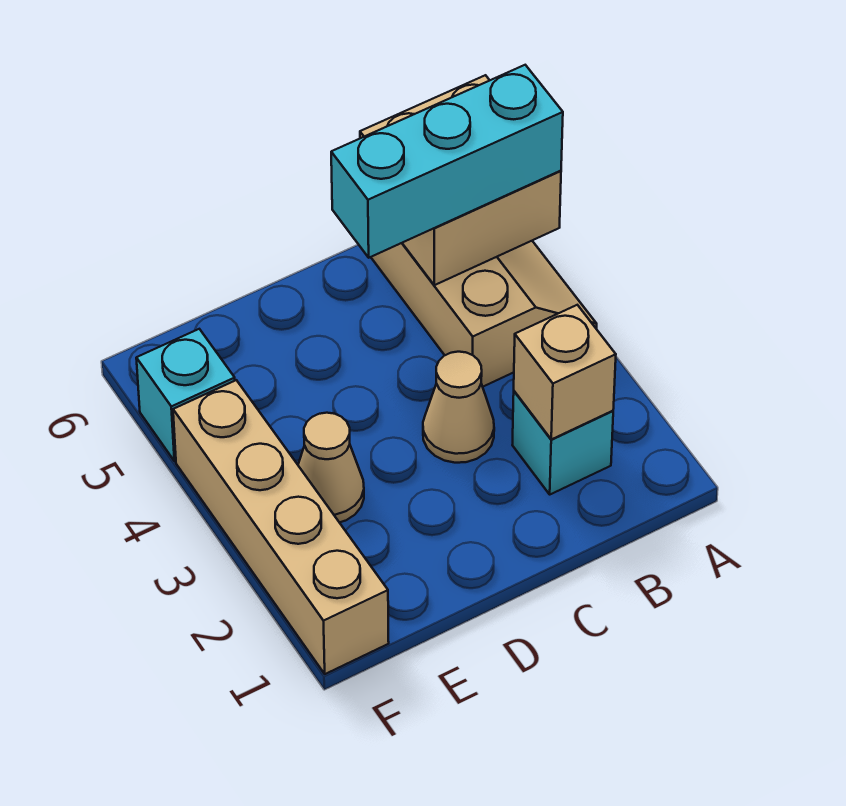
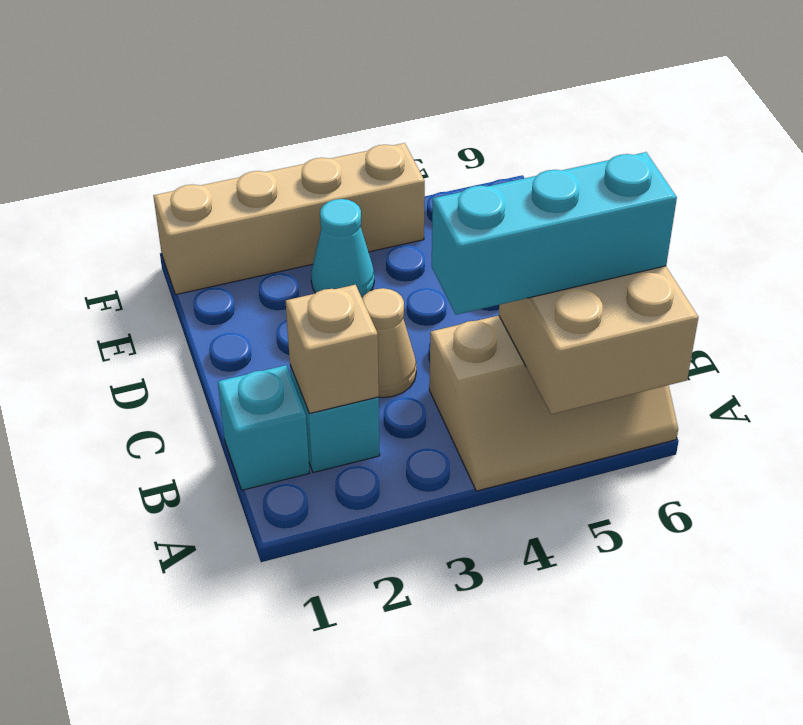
cyan 1x3 brick [331,65,563,258] -> cyan 1x3 brick turned to [432,152,677,315]
tan 1x1 cone [298,413,364,523] -> cyan 1x1 cone [311,199,374,298]
cyan 1x1 brick [136,329,235,461] -> cyan 1x1 brick moved to [218,365,309,490]

